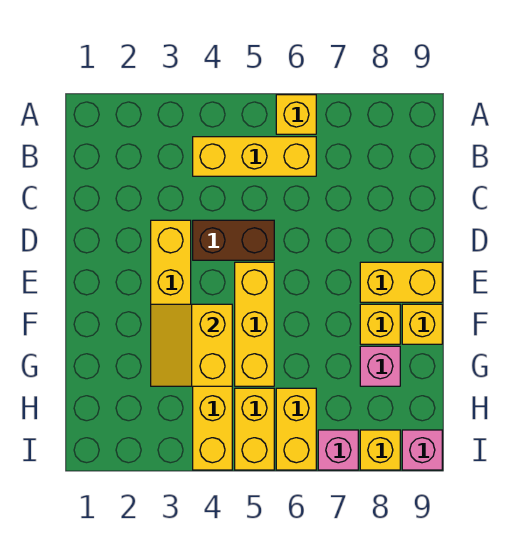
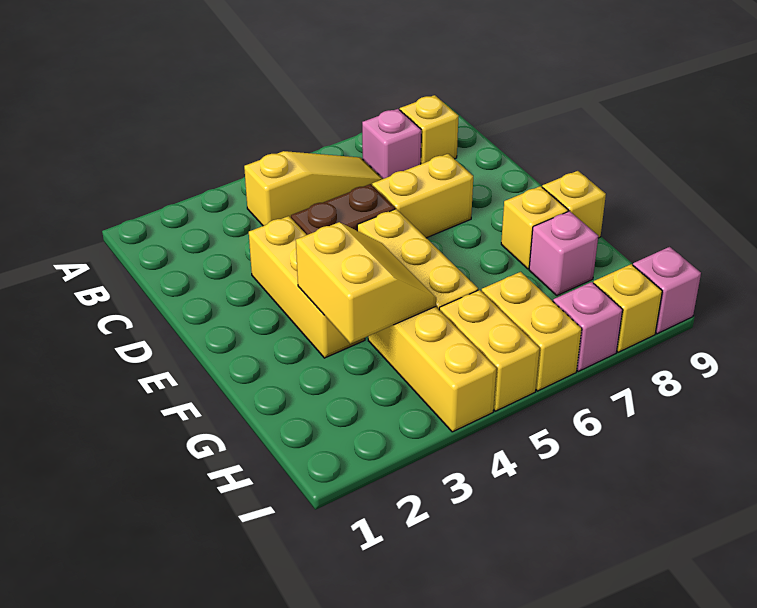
yellow 1x1 brick [276,95,316,134] -> yellow 1x1 brick moved to [400,95,459,164]
yellow 1x3 brick [193,137,316,176] -> yellow 1x3 slope [244,151,383,226]
none -> pink 1x1 brick [362,109,421,179]
yellow 1x2 brick [360,262,442,302] -> yellow 1x2 brick moved to [372,154,473,238]
yellow 2x2 slope [151,304,232,386] -> yellow 2x2 slope turned to [296,222,436,344]

